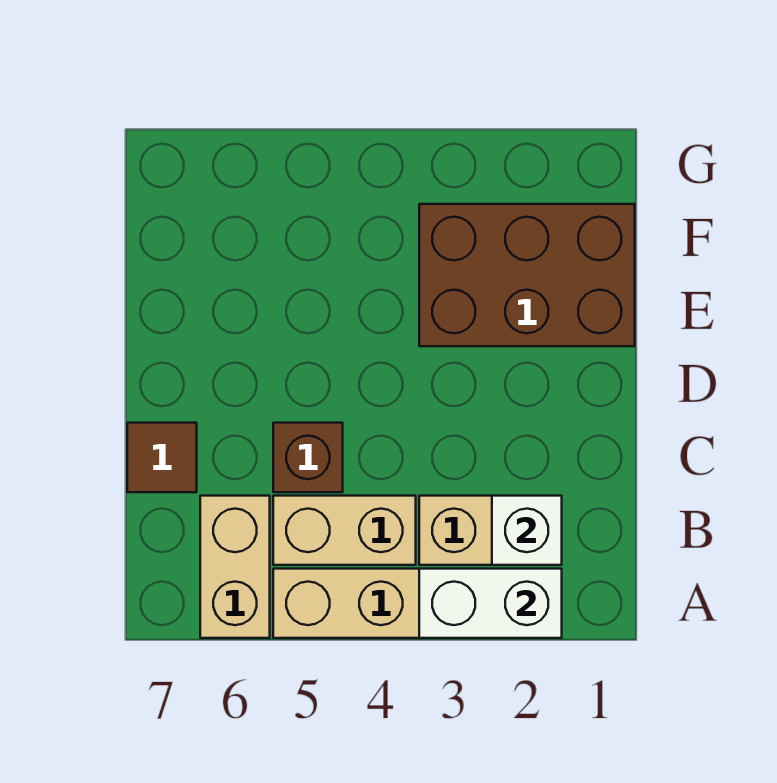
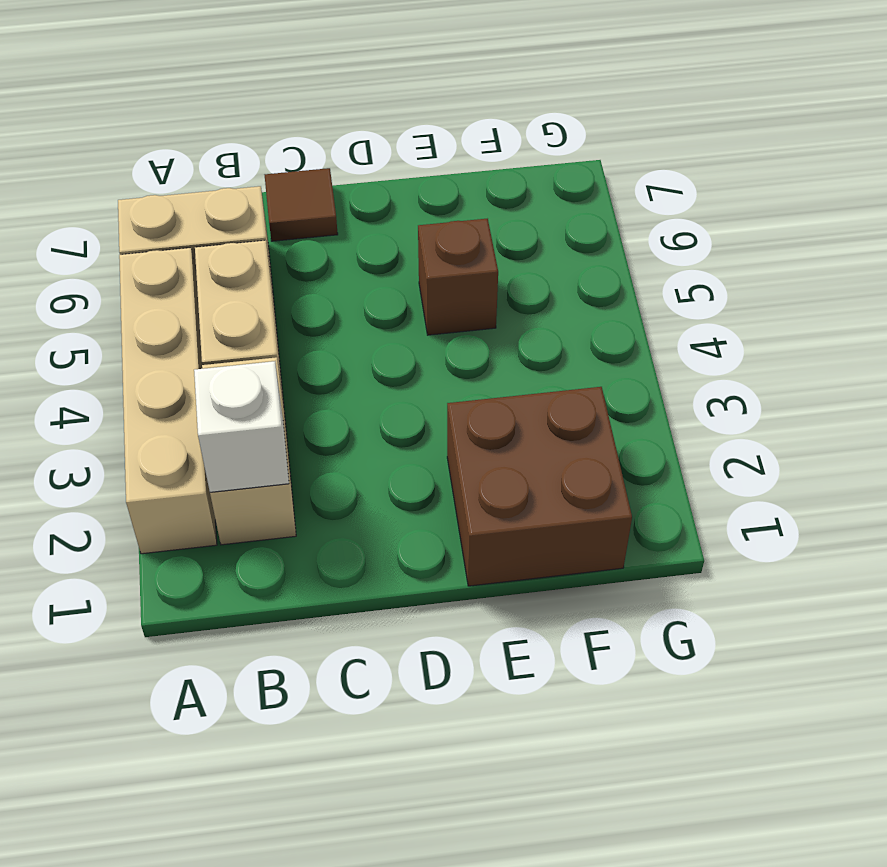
white 1x2 brick [419,569,562,638] -> none
brown 1x1 brick [273,423,343,492] -> brown 1x1 brick moved to [418,219,498,335]
brown 2x3 brick [419,204,635,346] -> brown 2x2 brick [447,387,632,586]

